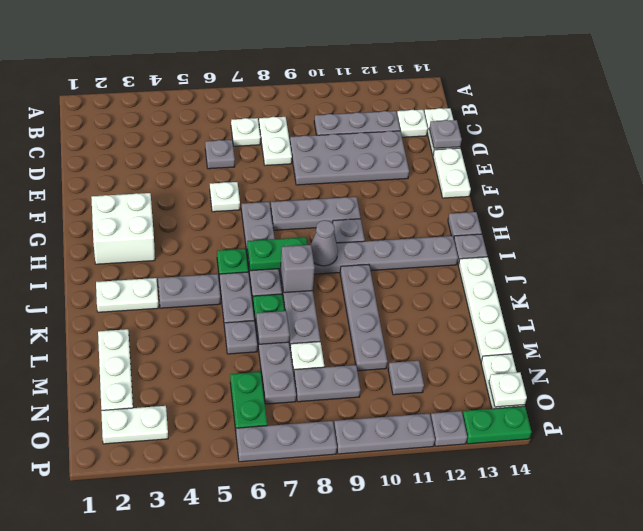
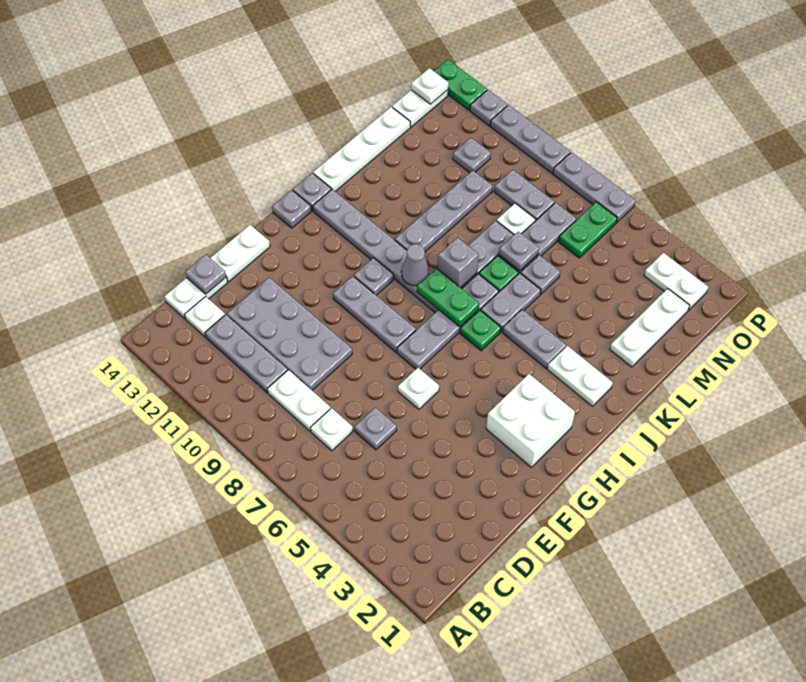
white 1x2 plate [259,117,292,165] -> white 1x2 plate turned to [267,370,331,431]

